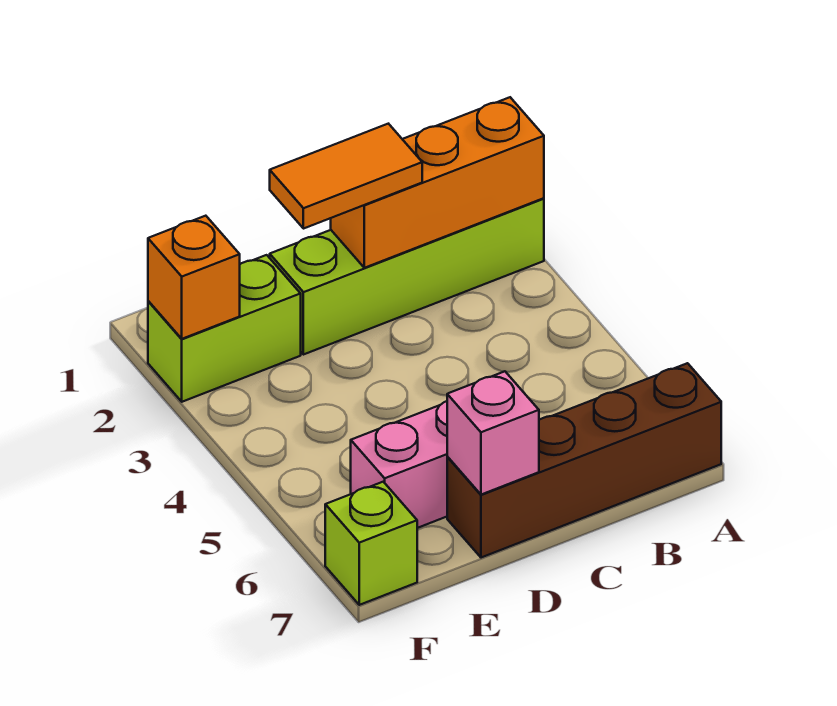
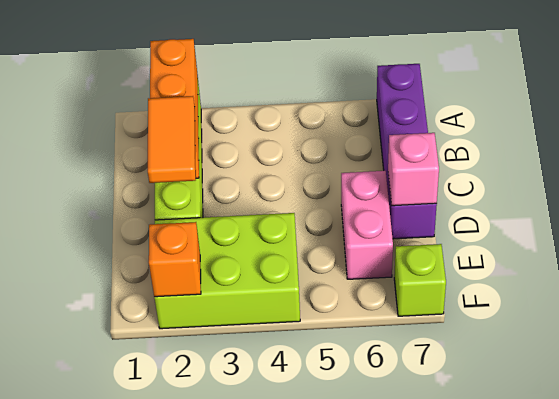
brown 1x4 brick [447,363,721,558] -> purple 1x4 brick [377,64,437,239]
lime 1x2 brick [148,255,301,402] -> lime 2x3 brick [154,213,300,329]

